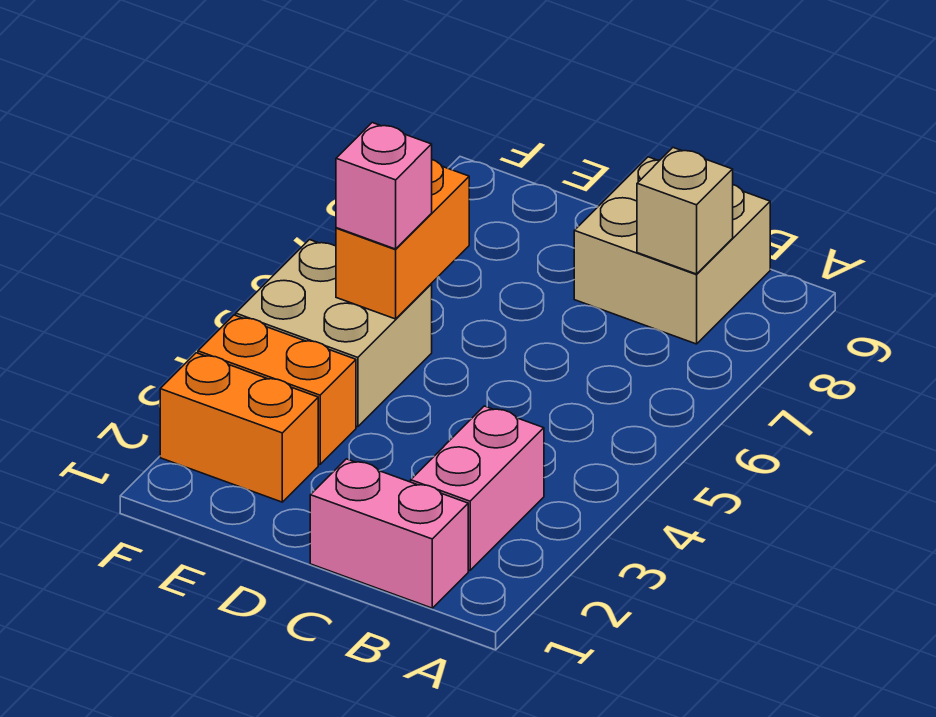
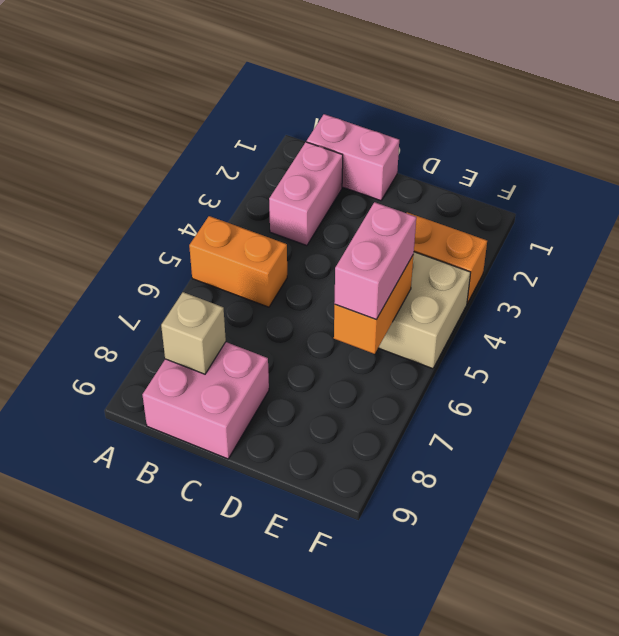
tan 2x2 brick [574,157,770,344] -> pink 2x2 brick [143,342,269,459]
orange 1x2 brick [160,353,318,502] -> orange 1x2 brick moved to [189,216,287,307]
pink 1x1 brick [336,123,432,249] -> pink 1x2 brick [334,202,416,319]

